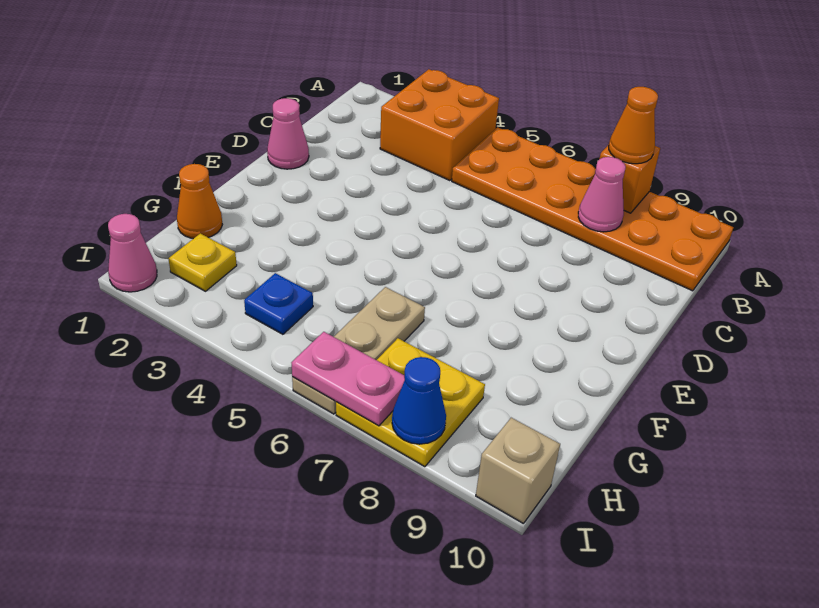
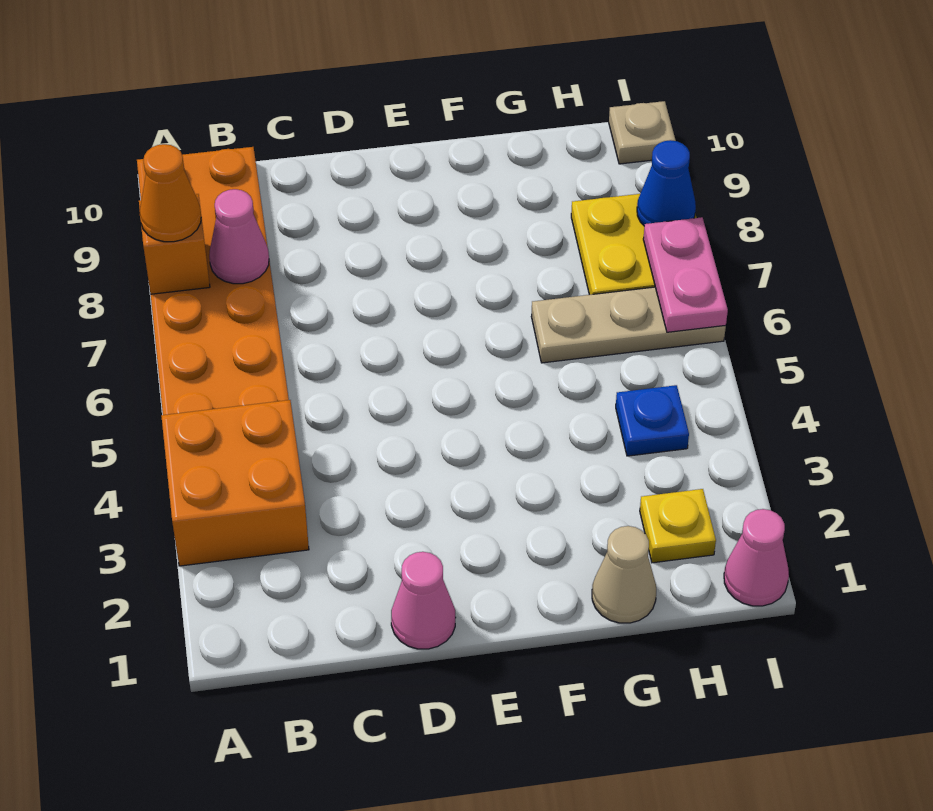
orange 1x1 cone [177,164,222,239] -> tan 1x1 cone [592,526,656,623]
tan 1x1 brick [476,418,560,524] -> tan 1x1 plate [609,101,676,164]

